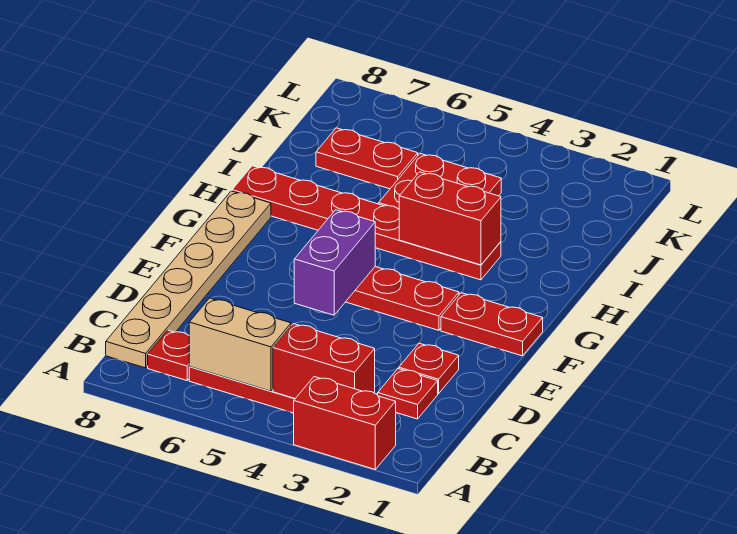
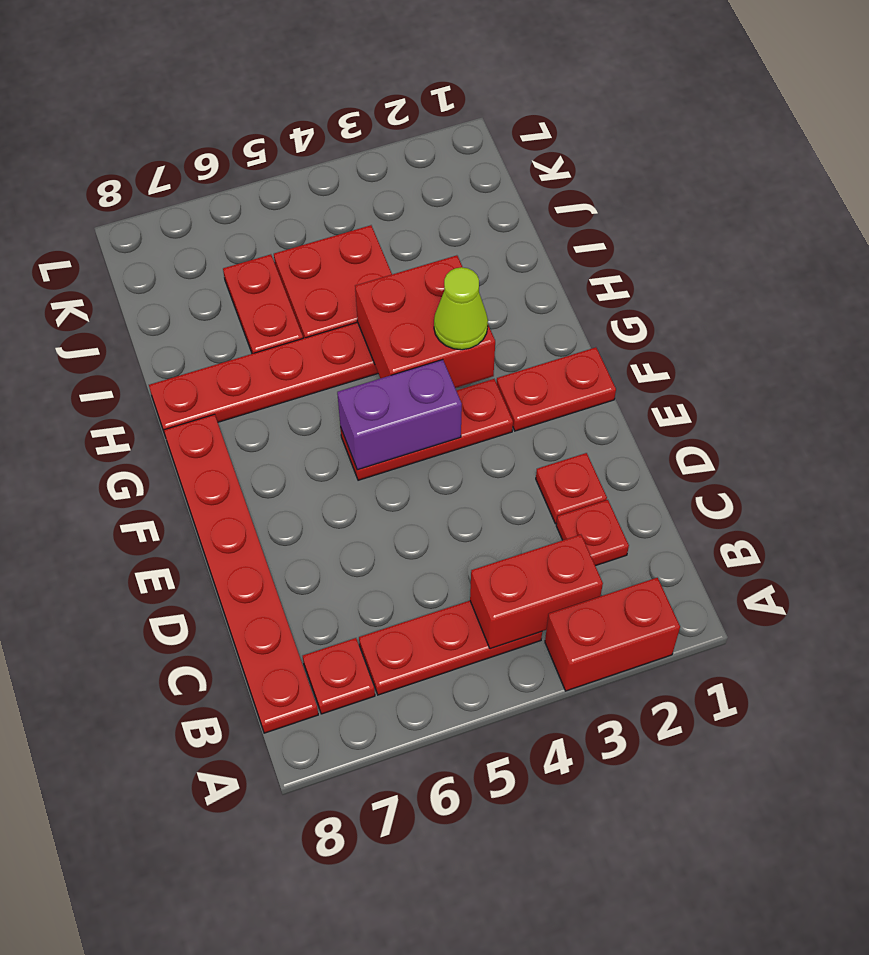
tan 1x2 brick [189,298,291,391] -> none
tan 1x6 plate [106,191,271,368] -> red 1x6 plate [164,414,318,733]
purple 1x2 brick [294,210,375,315] -> purple 1x2 brick turned to [337,360,462,470]
none -> lime 1x1 cone [434,267,488,350]
red 1x2 brick [399,172,501,265] -> red 2x2 brick [355,255,495,388]
red 1x2 plate [316,128,418,189] -> red 1x2 plate turned to [223,254,303,354]

